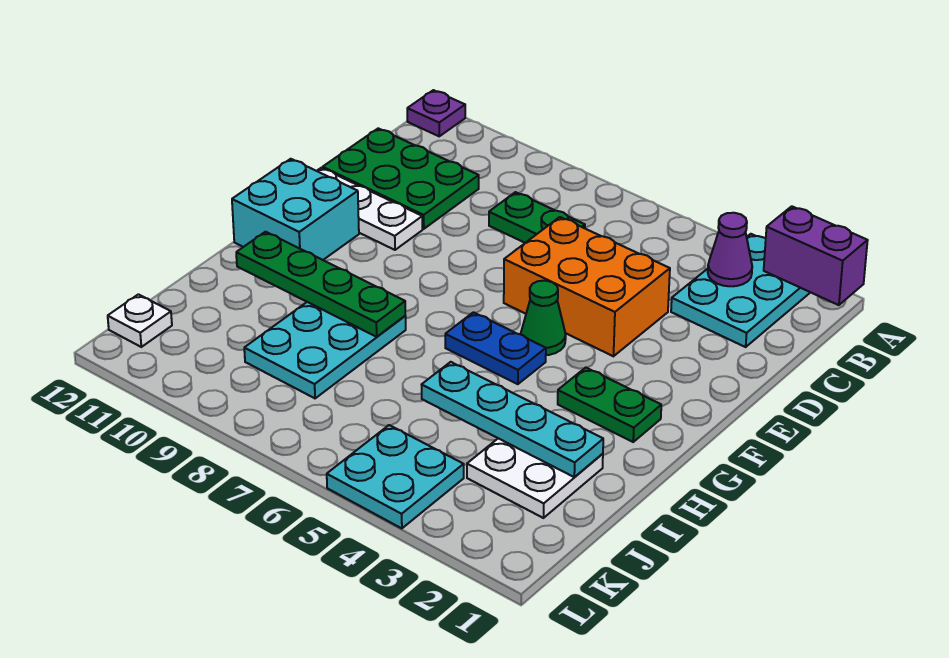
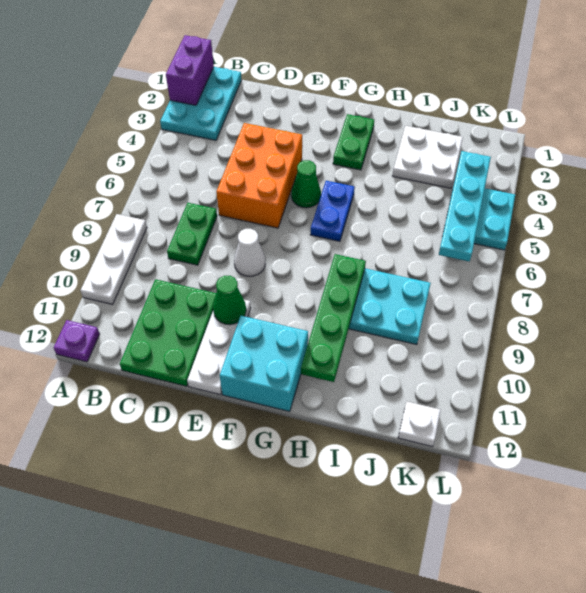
cyan 2x3 plate [671,234,810,347] -> cyan 2x3 plate turned to [160,67,242,140]
none -> white 1x3 plate [81,214,147,304]
purple 1x1 cone [708,213,752,286] -> none
none -> white 1x1 cone [234,229,265,276]
none -> green 1x1 cone [213,276,246,325]
cyan 1x4 plate [422,362,603,477] -> cyan 1x4 plate moved to [439,151,491,262]

